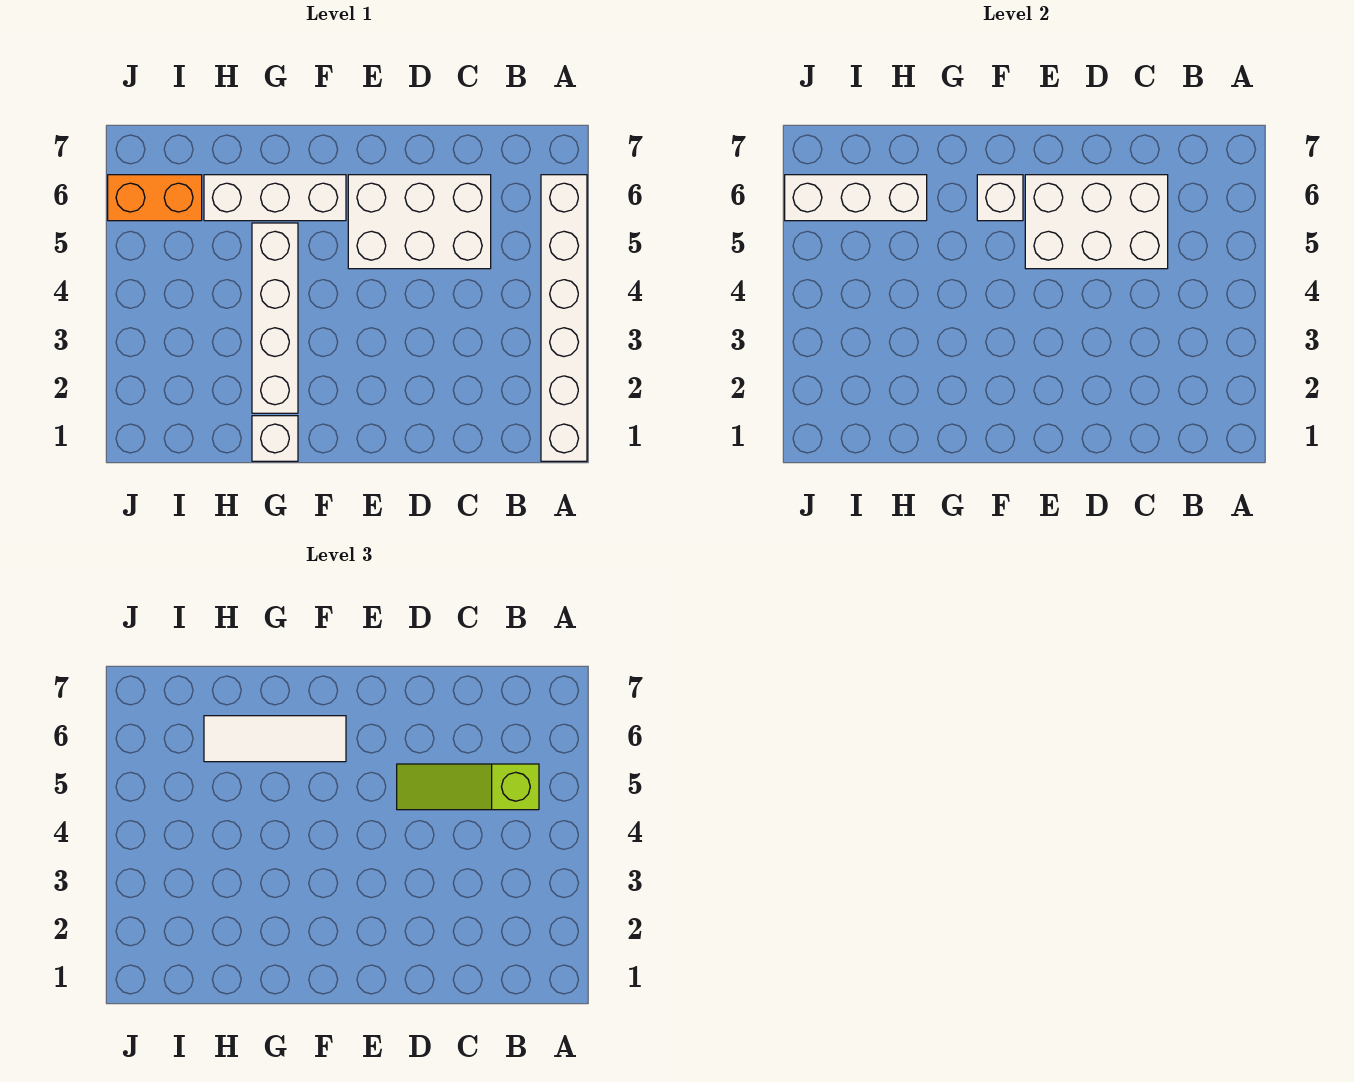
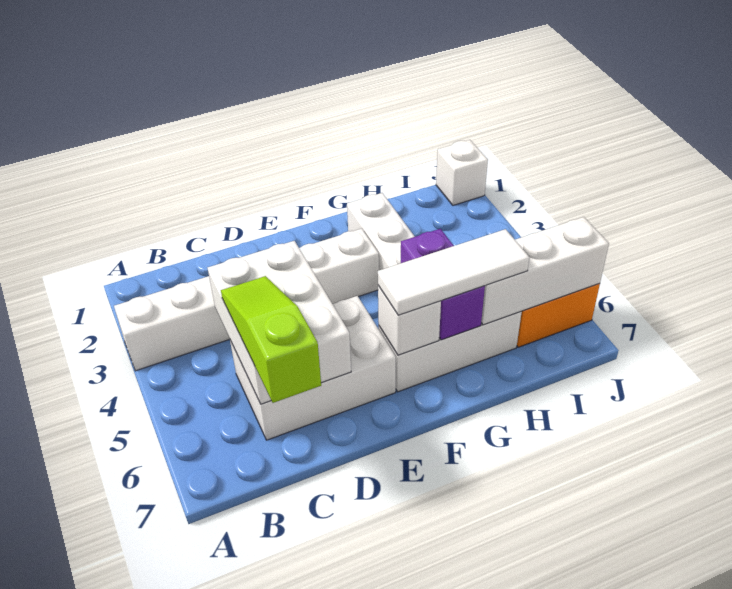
white 1x6 brick [541,175,587,461] -> white 1x6 brick turned to [114,229,379,371]
lime 1x3 slope [397,764,539,810] -> lime 1x3 slope turned to [221,276,321,403]
white 2x3 brick [1025,175,1168,269] -> white 2x3 brick turned to [208,241,351,404]
white 1x1 brick [252,416,298,461] -> white 1x1 brick moved to [436,140,488,205]
none -> purple 1x2 brick [401,229,485,340]

